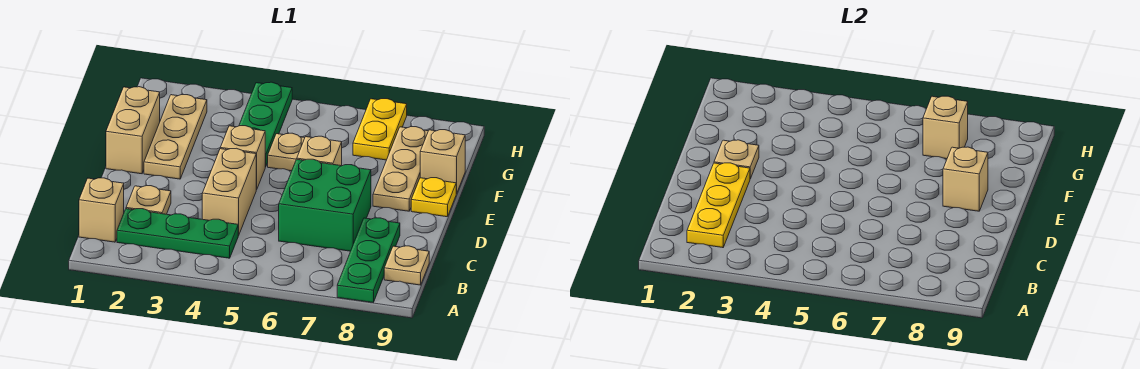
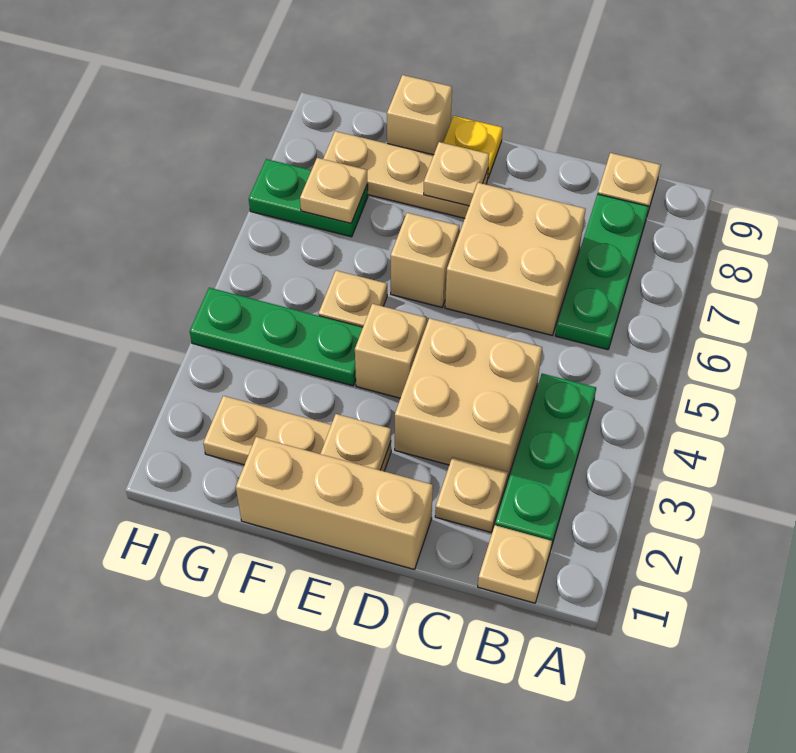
green 1x3 plate [337,218,400,302] -> green 1x3 plate turned to [555,194,649,350]
tan 1x1 brick [79,178,124,242] -> tan 1x1 plate [478,525,552,603]
yellow 1x3 plate [687,163,750,248] -> none
tan 1x2 brick [202,148,256,235] -> tan 2x2 brick [395,318,542,480]
green 2x2 brick [279,159,371,251] -> tan 2x2 brick [445,183,586,335]
tan 1x2 brick [106,87,160,174] -> tan 1x3 brick [236,437,433,570]
tan 1x1 brick [943,147,988,211] -> tan 1x1 plate [424,142,489,206]
yellow 1x2 plate [353,99,407,160] -> green 1x2 plate [249,159,368,237]
tan 1x1 brick [923,96,968,159] -> tan 1x1 plate [300,158,367,223]

